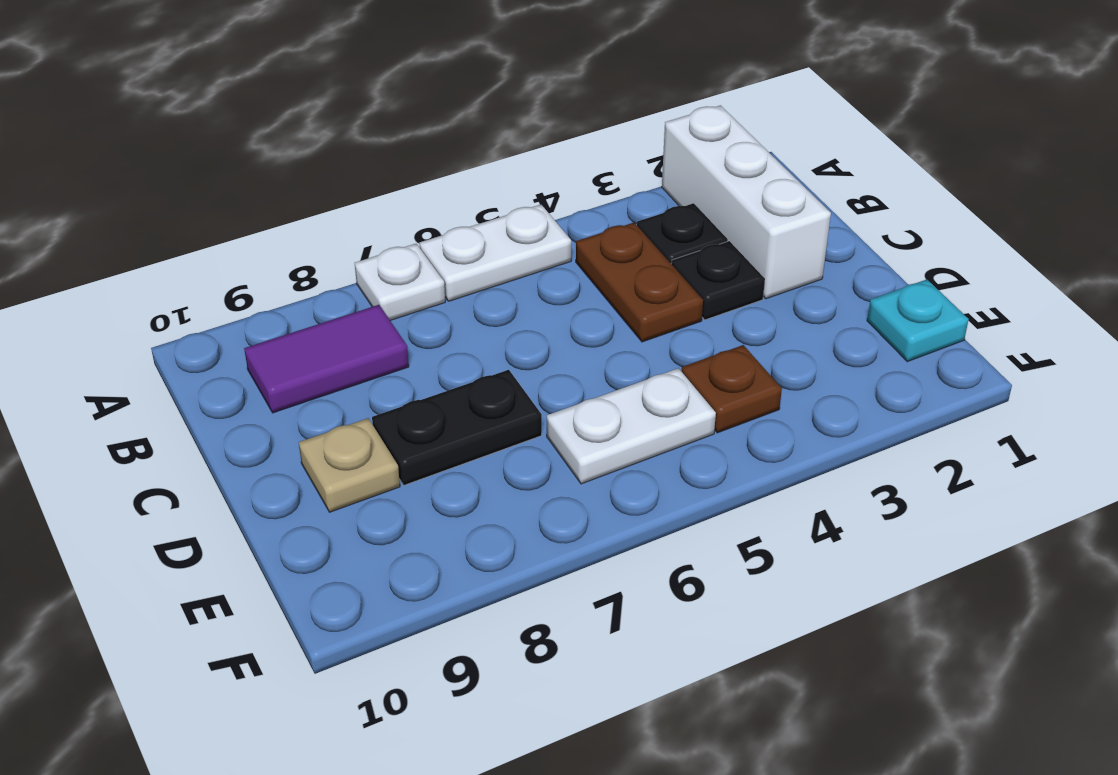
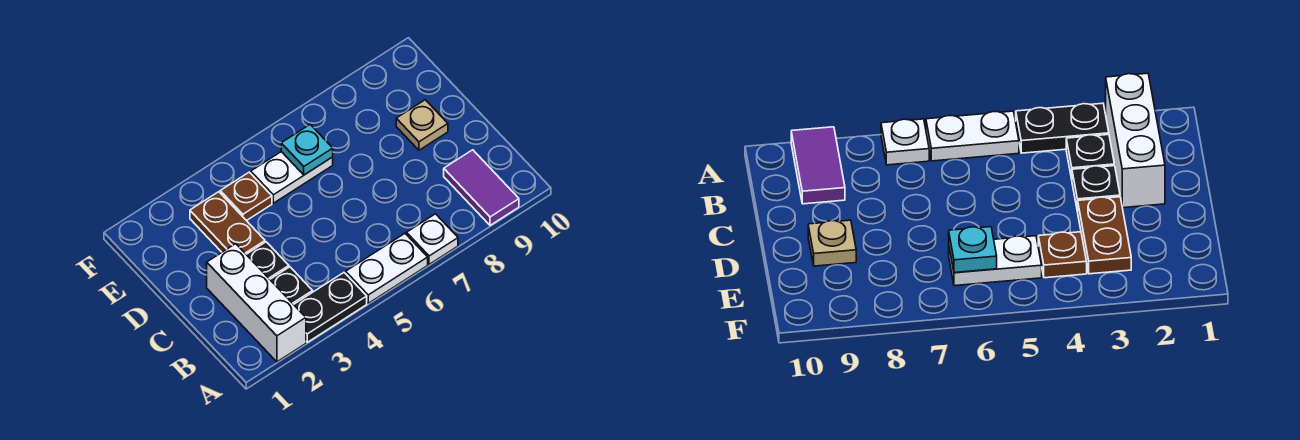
brown 1x2 plate [576,223,703,342] -> brown 1x2 plate moved to [190,192,265,254]
purple 1x2 tile [244,305,409,413] -> purple 1x2 tile turned to [444,150,519,225]
black 1x2 plate [372,370,542,485] -> black 1x2 plate moved to [294,273,367,342]
cyan 1x1 plate [867,279,969,362] -> cyan 1x1 plate moved to [281,125,333,175]

